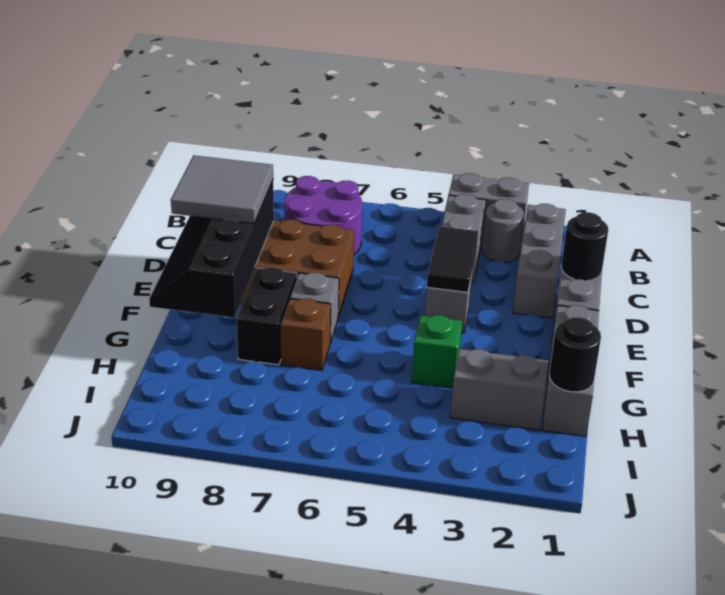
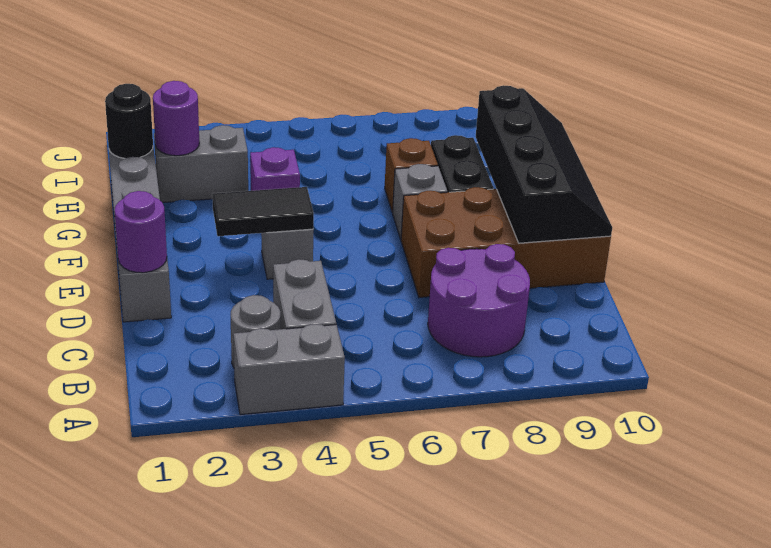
grey 1x3 brick [513,204,566,318] -> none
black 1x1 round brick [561,212,608,281] -> purple 1x1 round brick [115,191,167,273]
black 1x2 tile [427,226,478,292] -> black 1x2 tile turned to [212,187,314,236]
grey 2x2 tile [171,155,273,223] -> none
green 1x1 brick [412,315,462,388] -> purple 1x1 brick [250,147,300,191]
none -> purple 1x1 round brick [153,81,199,156]

